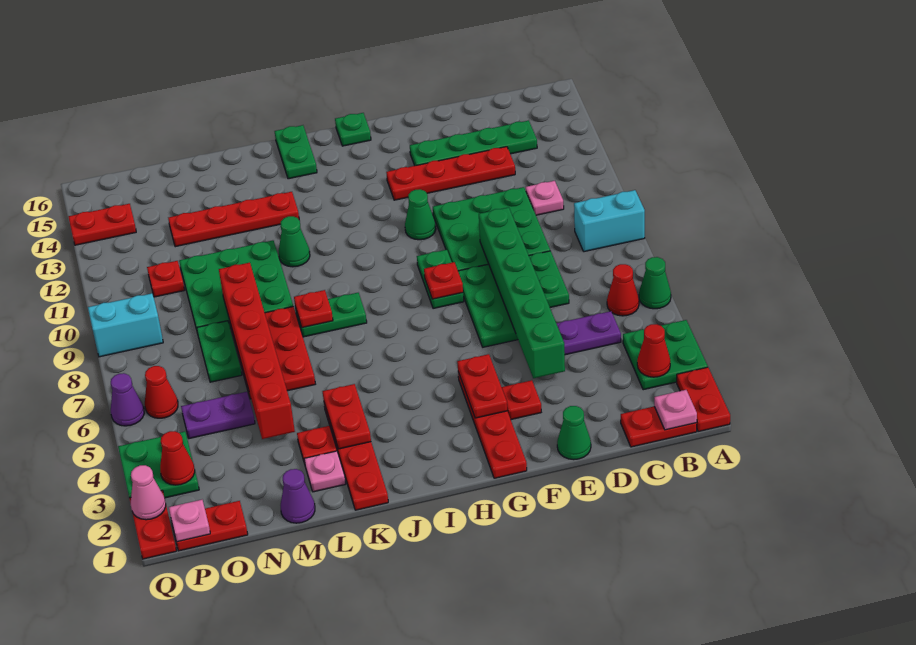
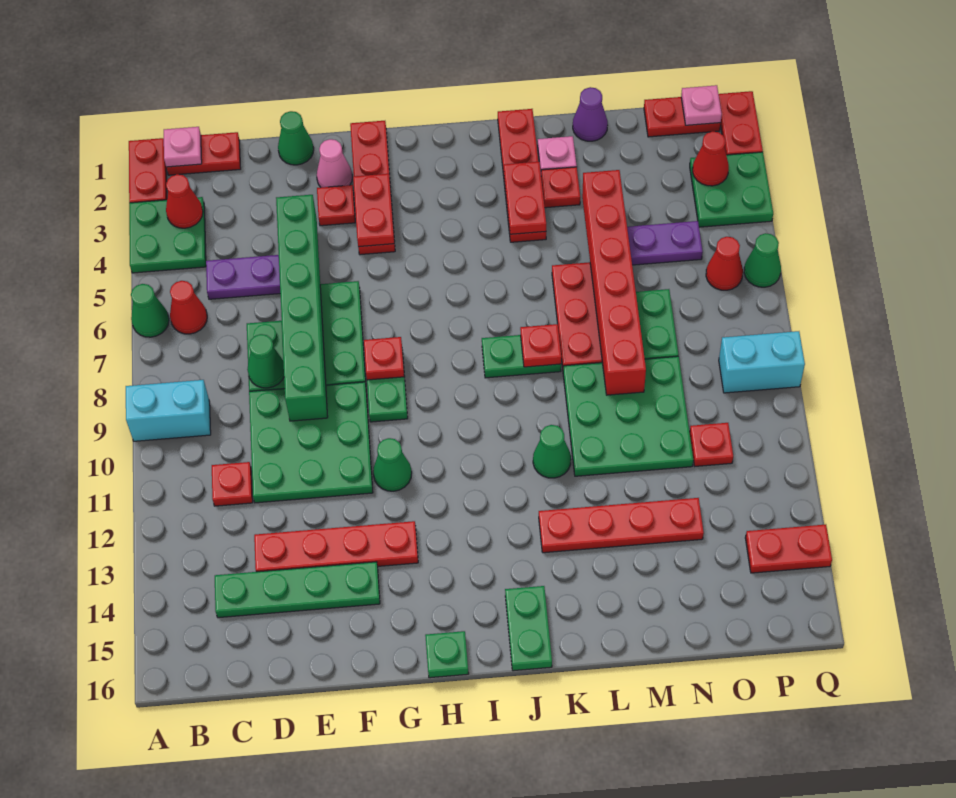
pink 1x1 plate [526,181,564,215] -> red 1x1 plate [212,462,253,506]
none -> green 1x1 cone [247,334,284,388]
pink 1x1 cone [131,465,166,520] -> pink 1x1 cone moved to [317,139,352,187]
purple 1x1 cone [111,373,144,426] -> green 1x1 cone [744,233,781,287]

